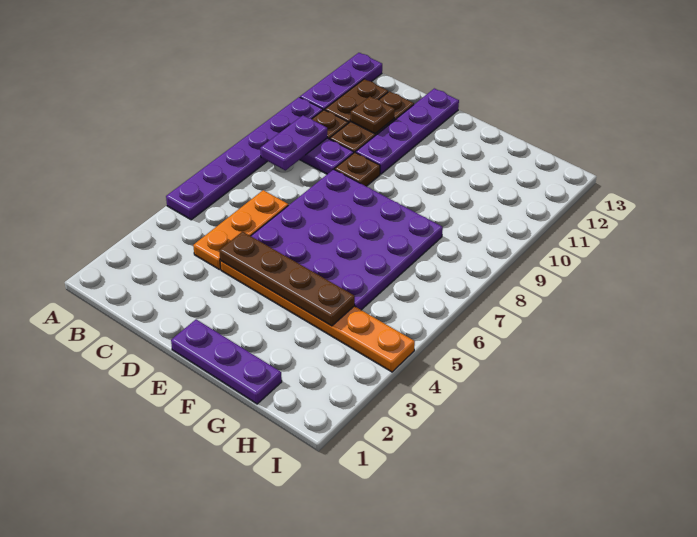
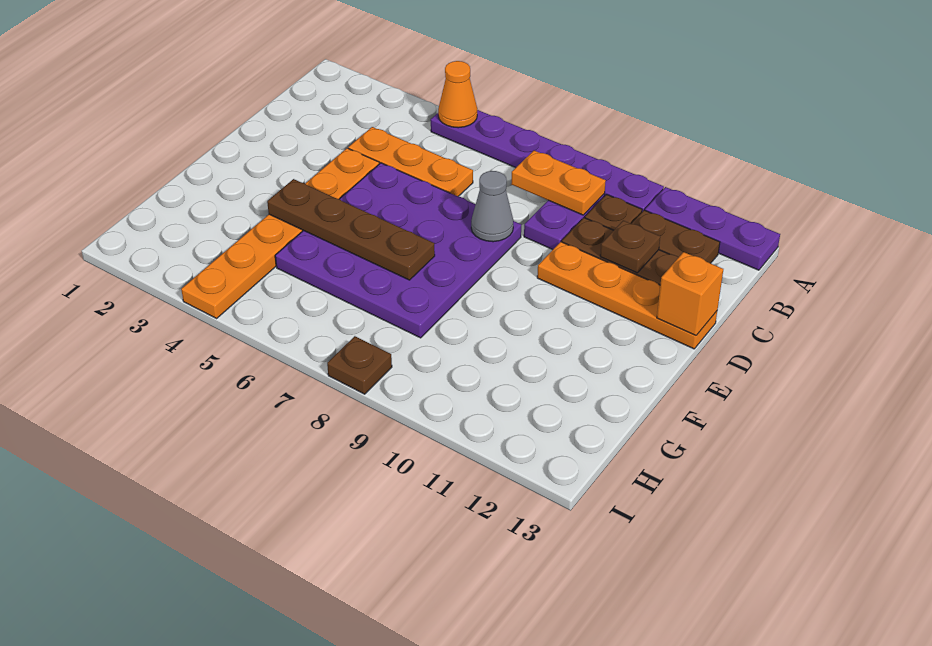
none -> orange 1x1 cone [438,61,477,128]
purple 1x2 plate [260,115,327,170] -> orange 1x2 plate [512,151,606,215]
brown 1x4 plate [219,232,355,326] -> brown 1x4 plate turned to [267,179,435,280]
none -> grey 1x1 cone [471,171,514,242]
brown 1x1 plate [335,152,380,186] -> brown 1x1 plate moved to [327,336,392,394]
purple 1x4 plate [356,88,459,174] -> orange 1x4 plate [537,242,717,349]
none -> orange 1x1 brick [657,252,723,335]
purple 1x3 plate [171,319,282,404] -> none

